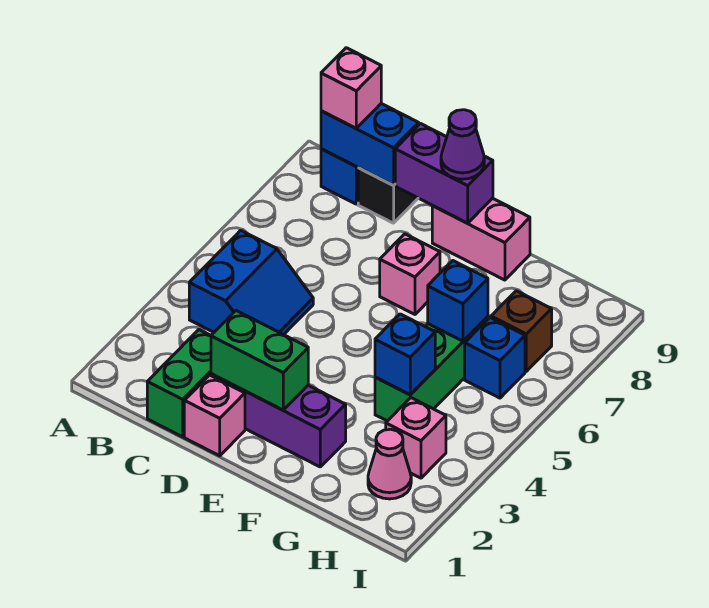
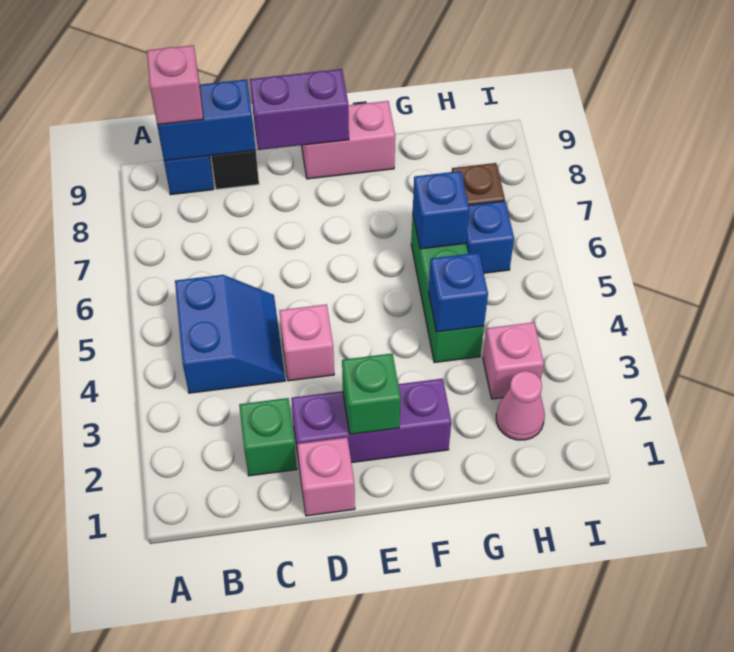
green 1x2 brick [147,330,211,437] -> green 1x1 brick [239,398,297,476]
green 1x2 brick [211,311,308,410] -> green 1x1 brick [342,354,401,434]
pink 1x1 brick [380,234,440,314] -> pink 1x1 brick moved to [279,304,334,381]
purple 1x1 cone [441,110,484,179] -> none

